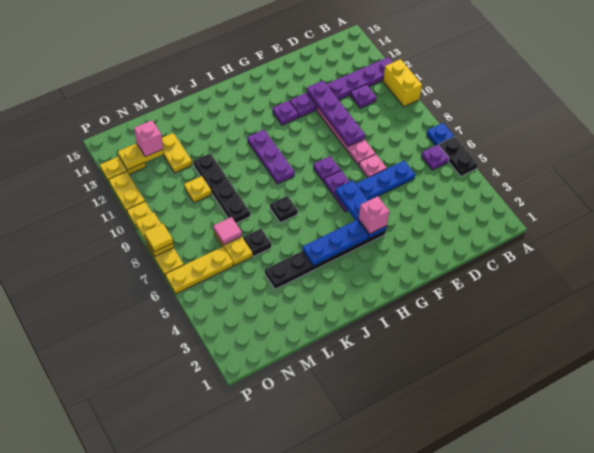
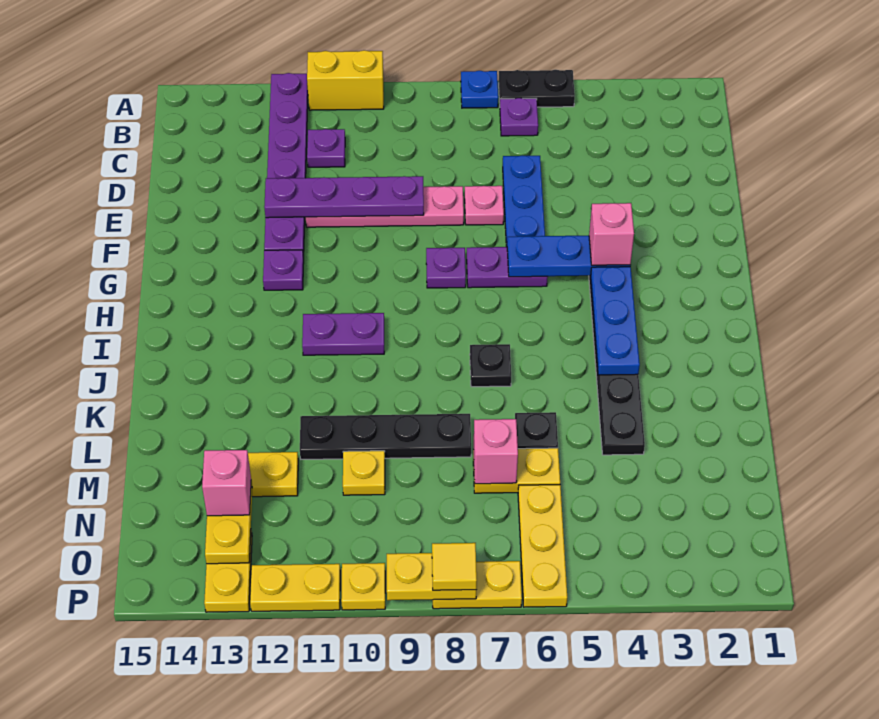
purple 1x3 plate [247,130,295,184] -> purple 1x2 plate [302,313,384,355]
pink 1x1 tile [214,217,242,245] -> pink 1x1 brick [473,419,518,484]

